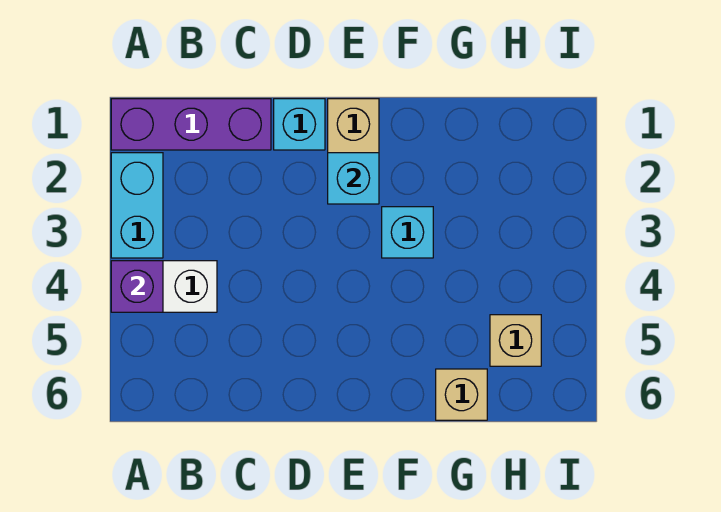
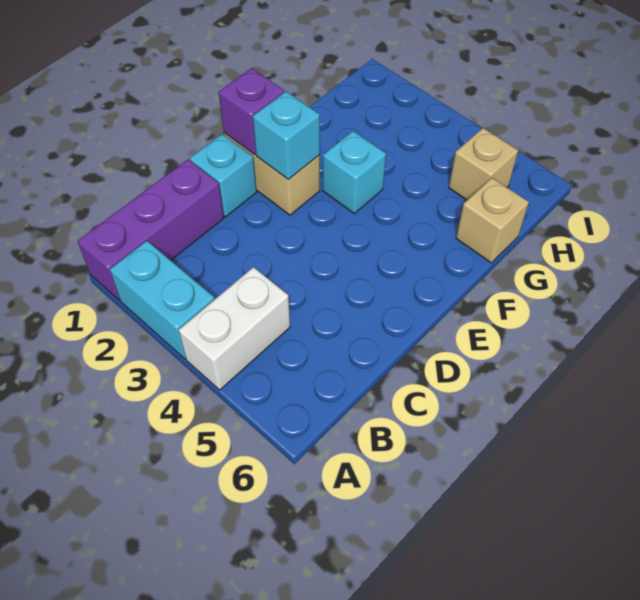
purple 1x1 brick [111,261,163,312] -> purple 1x1 brick moved to [219,68,284,155]

